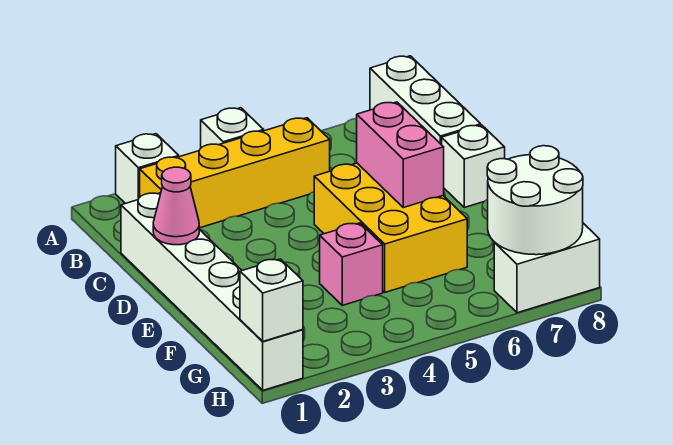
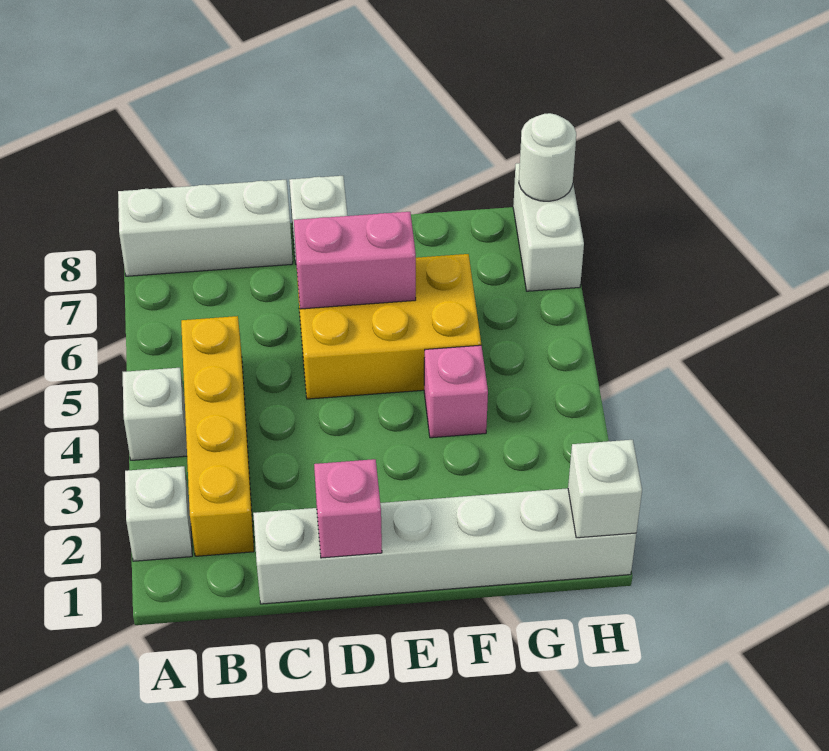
pink 1x1 cone [153,167,199,245] -> pink 1x1 brick [314,459,382,558]
white 2x2 round brick [487,146,583,255] -> white 1x1 round brick [519,113,576,201]

